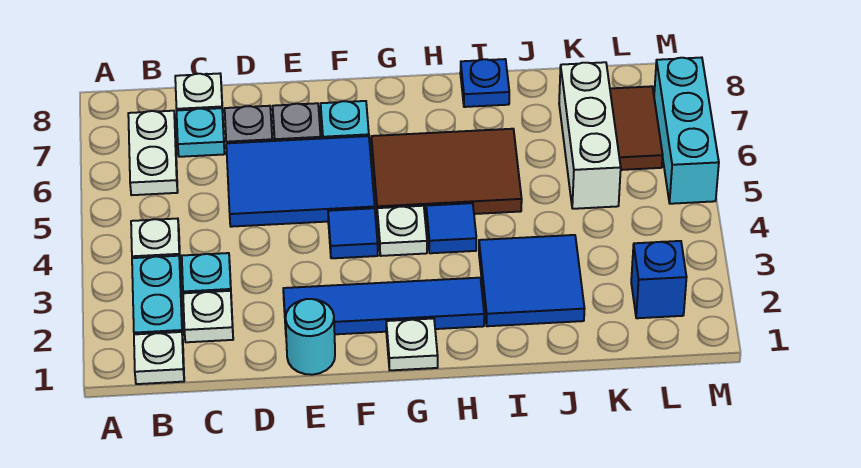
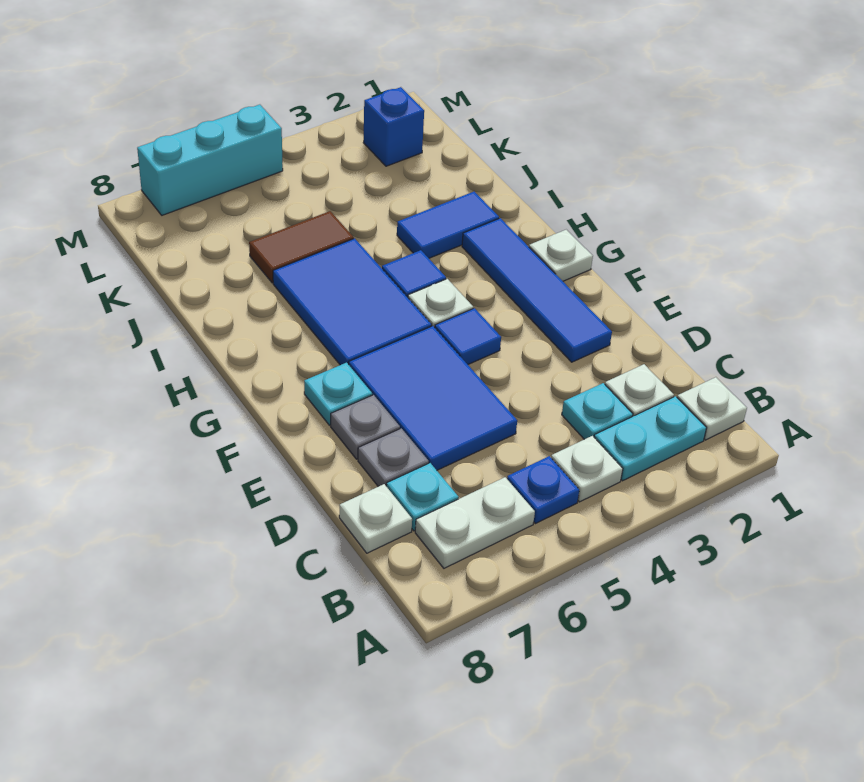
cyan 1x1 round brick [285,299,335,375] -> none
brown 2x3 tile [371,129,522,216] -> blue 2x3 tile [273,238,432,365]
blue 2x2 tile [479,235,584,326] -> blue 1x2 tile [397,192,499,258]
blue 1x1 plate [460,59,509,107] -> blue 1x1 plate moved to [507,456,579,524]
white 1x3 brick [559,62,621,209] -> none
brown 1x2 tile [610,86,663,170] -> brown 1x2 tile moved to [249,211,354,283]

